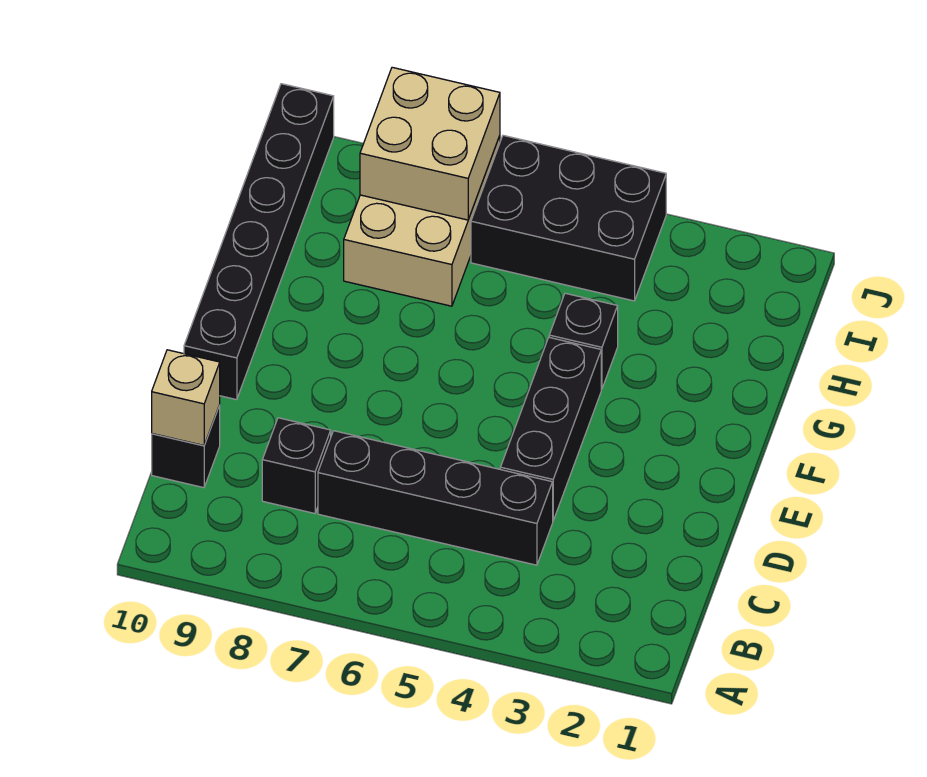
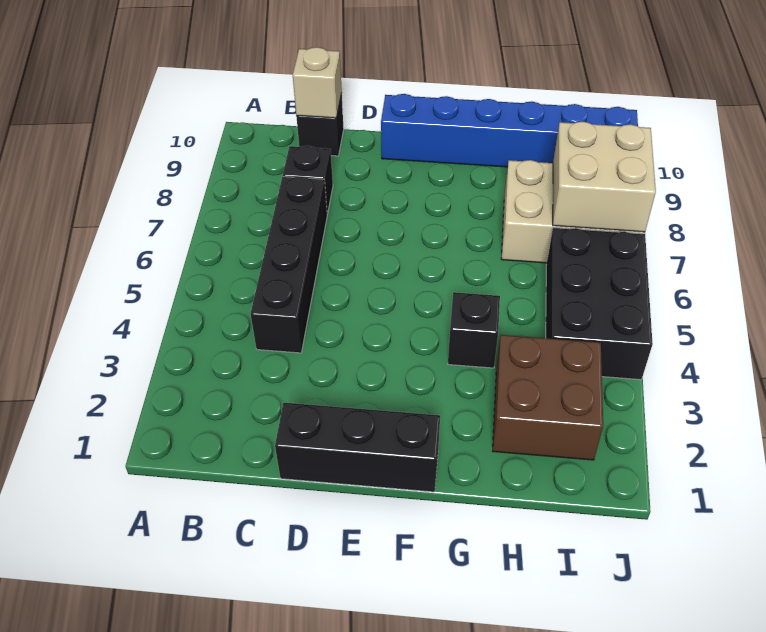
black 1x3 brick [500,337,601,520] -> black 1x3 brick moved to [275,403,440,492]
black 1x6 brick [184,84,334,400] -> blue 1x6 brick [381,94,638,167]
none -> brown 2x2 brick [493,335,603,460]

